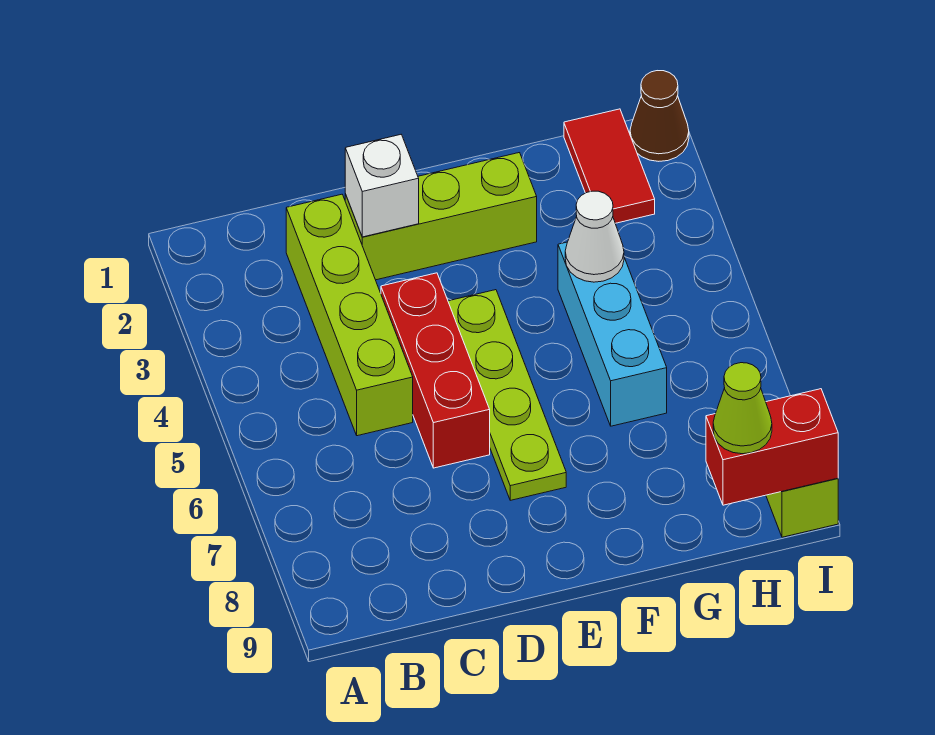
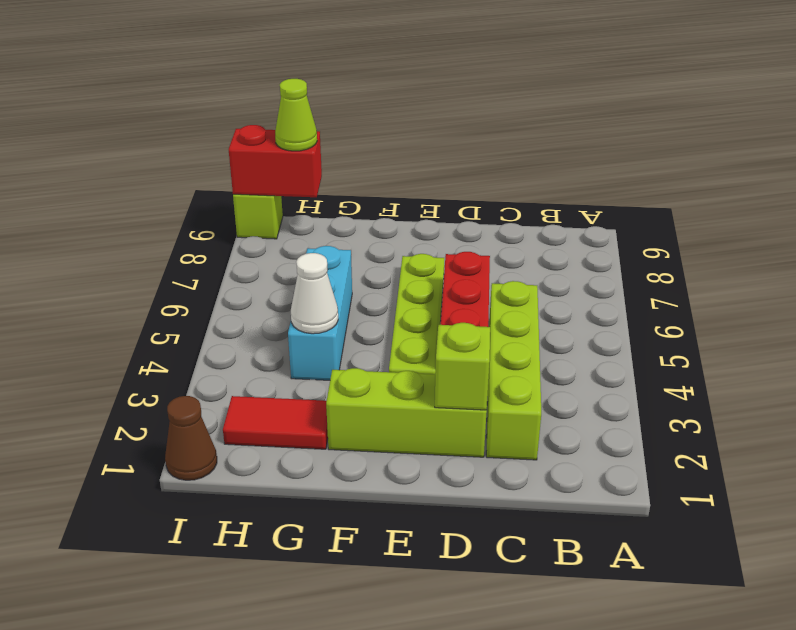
white 1x1 brick [345,135,419,237] -> lime 1x1 brick [435,323,490,410]
red 1x2 tile [564,109,655,223] -> red 1x2 tile turned to [223,396,328,449]

